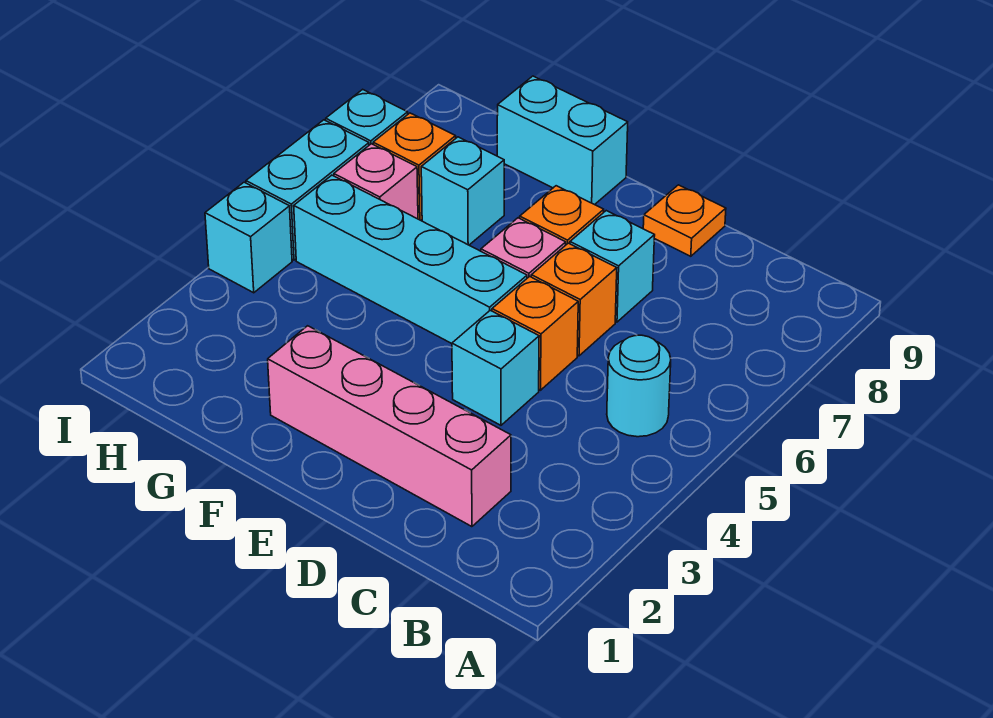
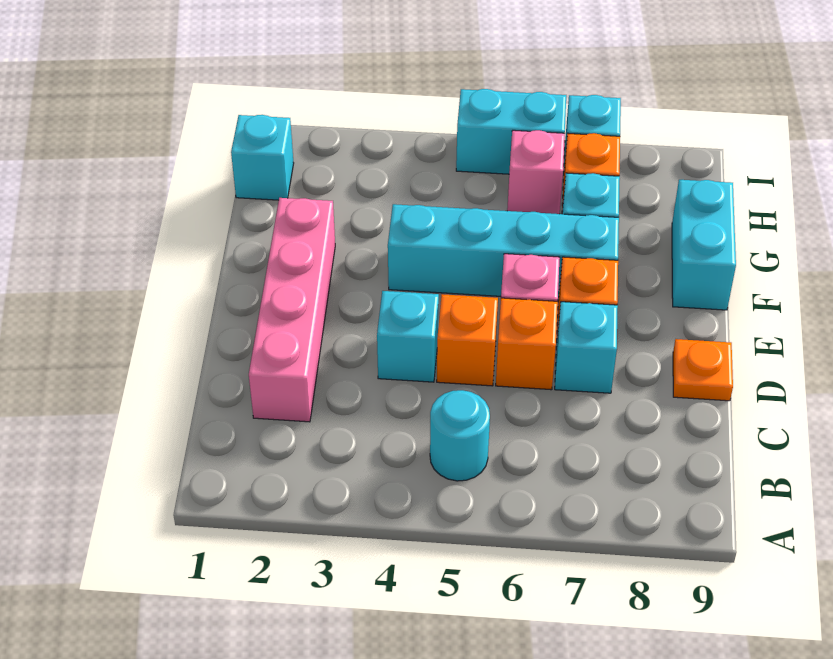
cyan 1x4 brick [294,175,527,344] -> cyan 1x4 brick turned to [388,204,619,300]
cyan 1x1 brick [205,182,292,293] -> cyan 1x1 brick moved to [231,115,294,200]

